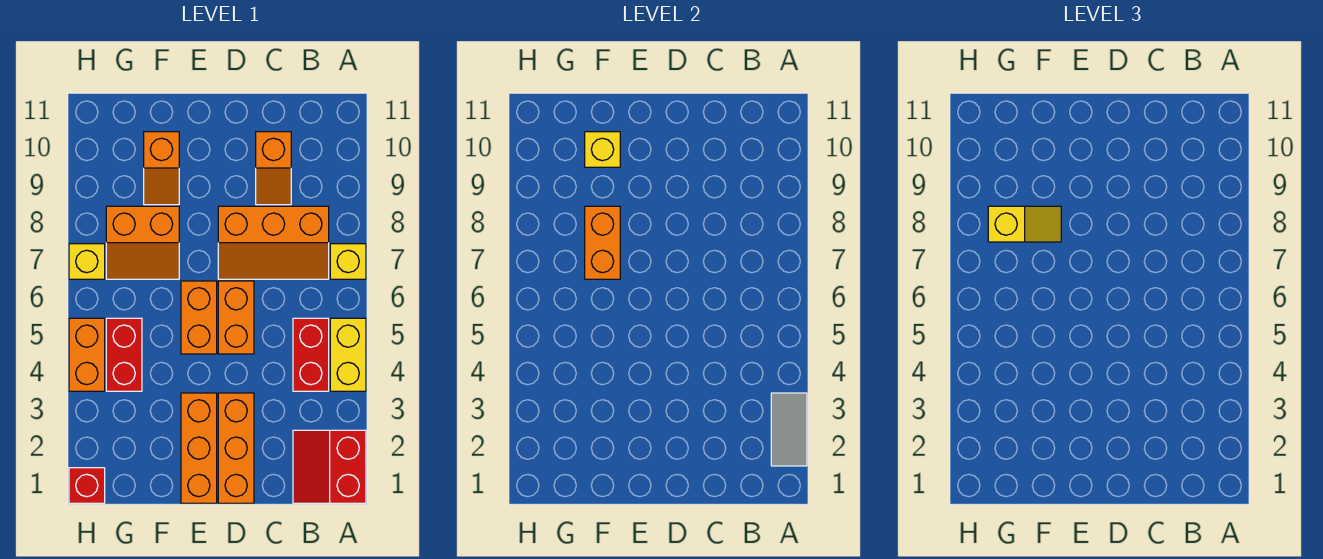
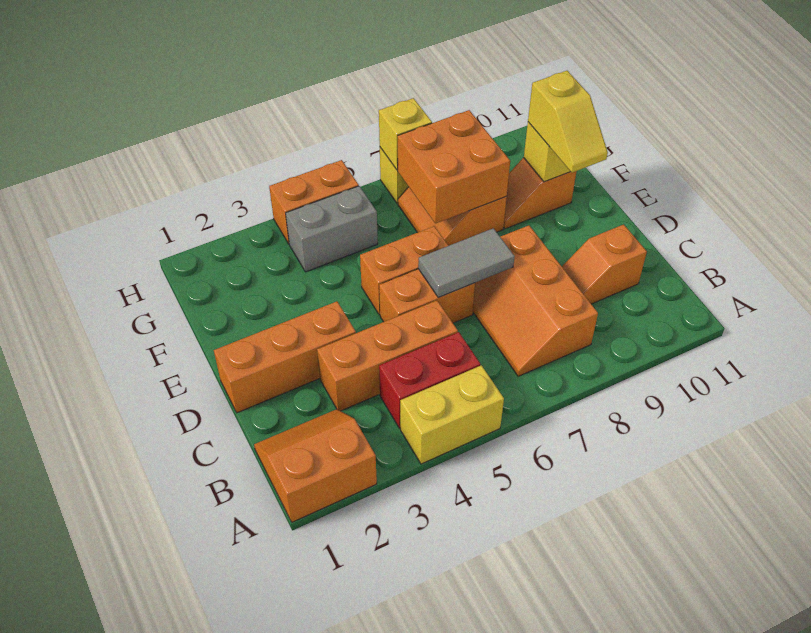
red 2x2 slope [293,430,366,503] -> orange 2x2 slope [254,409,377,522]
grey 1x2 tile [771,393,807,466] -> grey 1x2 tile moved to [418,228,515,297]
yellow 1x1 brick [330,244,366,279] -> yellow 1x1 brick moved to [379,98,432,170]
orange 1x3 brick [181,393,217,503] -> orange 1x3 brick moved to [317,301,458,411]
orange 1x2 brick [585,206,620,279] -> orange 2x2 brick [398,110,510,223]
yellow 1x2 slope [988,206,1061,242] -> yellow 1x2 slope moved to [528,71,608,173]
red 1x2 brick [106,318,142,391] -> grey 1x2 brick [286,186,378,272]
red 1x1 brick [69,468,105,503] -> none

